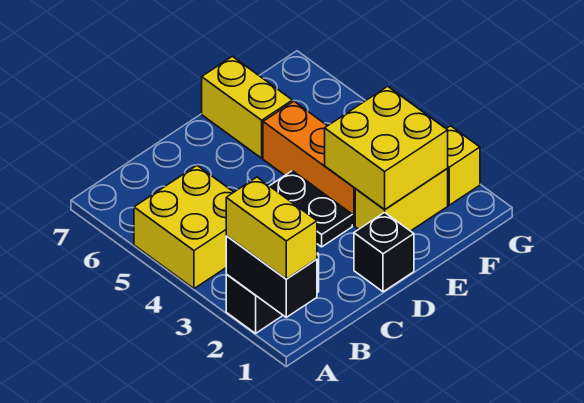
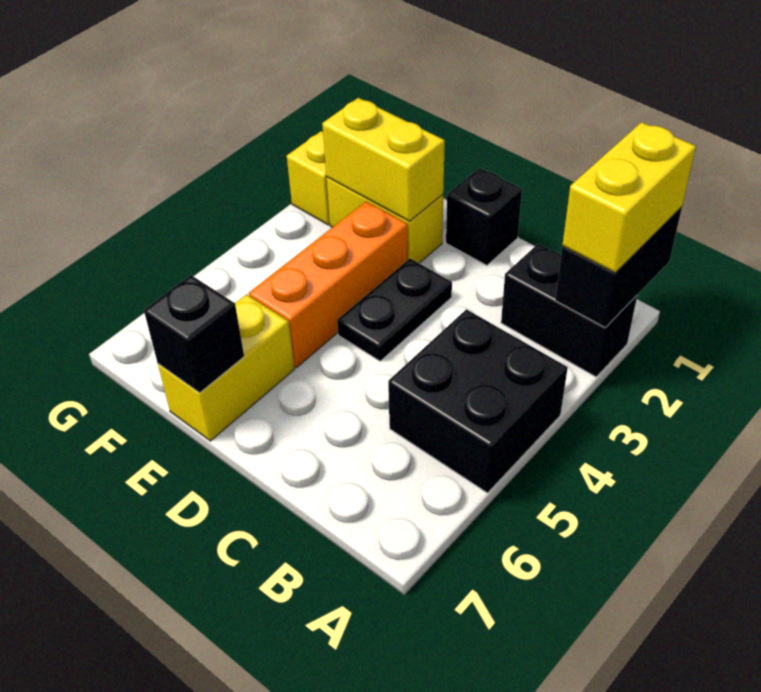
yellow 2x2 brick [134,166,234,289] -> black 2x2 brick [388,309,568,493]
yellow 2x2 brick [325,86,448,210] -> yellow 1x2 brick [322,98,445,221]
none -> black 1x1 brick [144,275,244,393]

